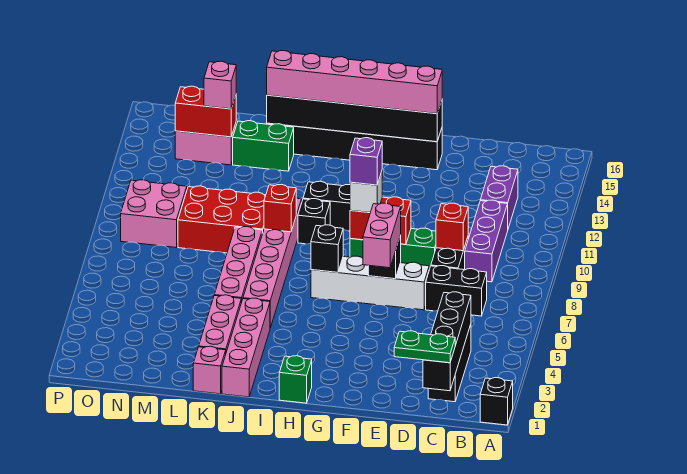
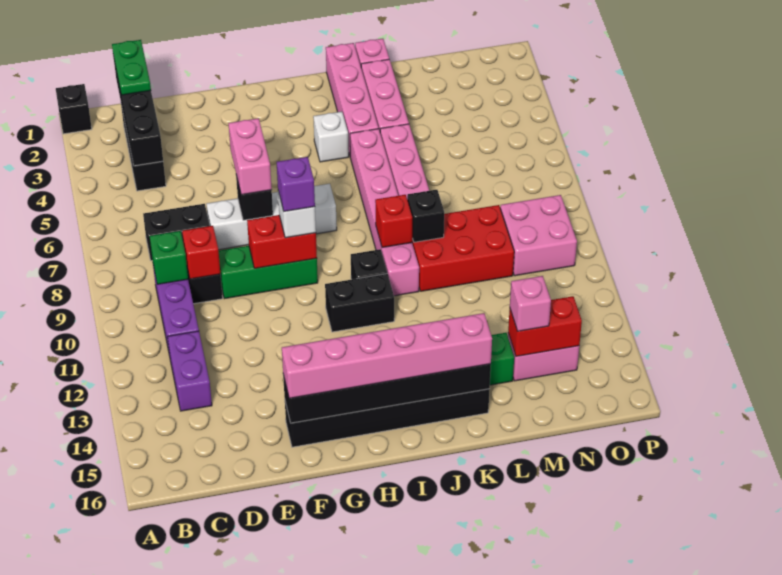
green 1x2 plate [394,331,455,363] -> green 1x2 plate turned to [112,40,151,95]
green 1x1 brick [279,356,312,403] -> green 1x1 brick moved to [150,231,188,284]
black 1x1 brick [311,225,343,272] -> black 1x1 brick moved to [407,190,444,242]
none -> white 1x1 brick [313,112,349,162]

